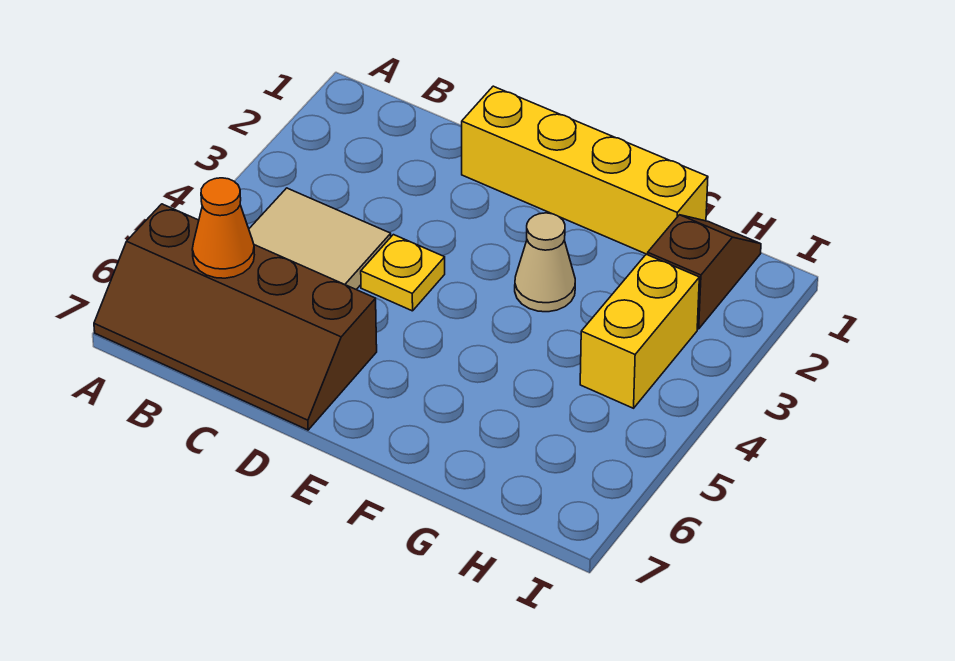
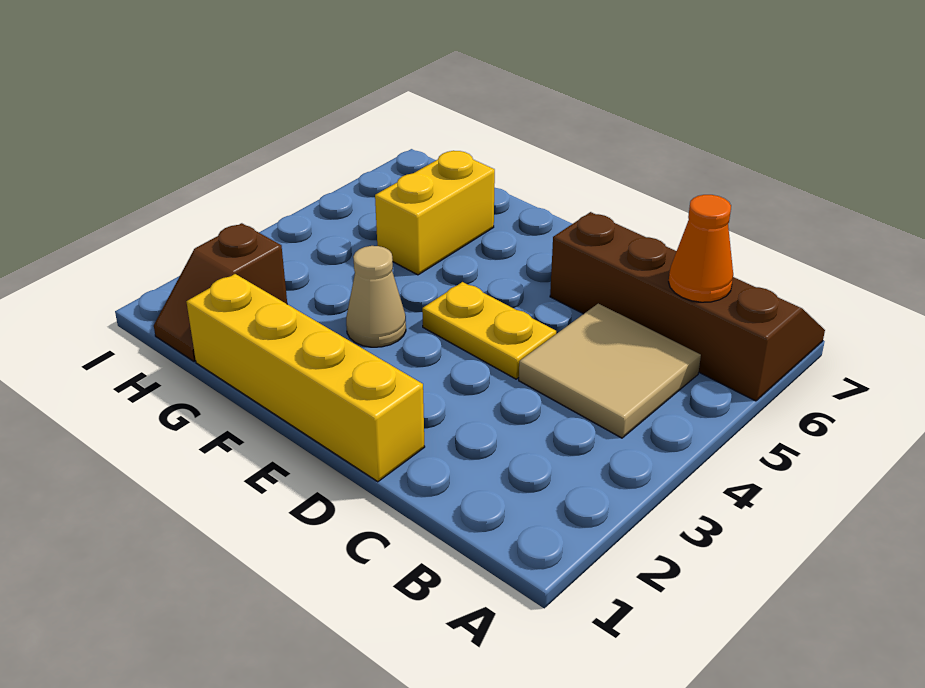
yellow 1x1 plate [361,235,445,311] -> yellow 1x2 plate [422,282,556,379]
yellow 1x2 brick [580,254,699,408] -> yellow 1x2 brick moved to [375,151,495,275]

